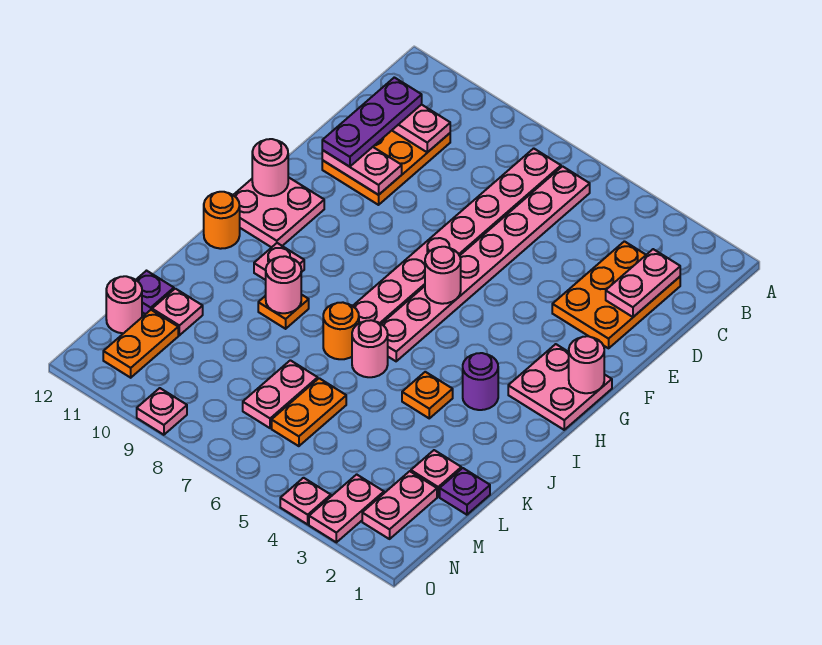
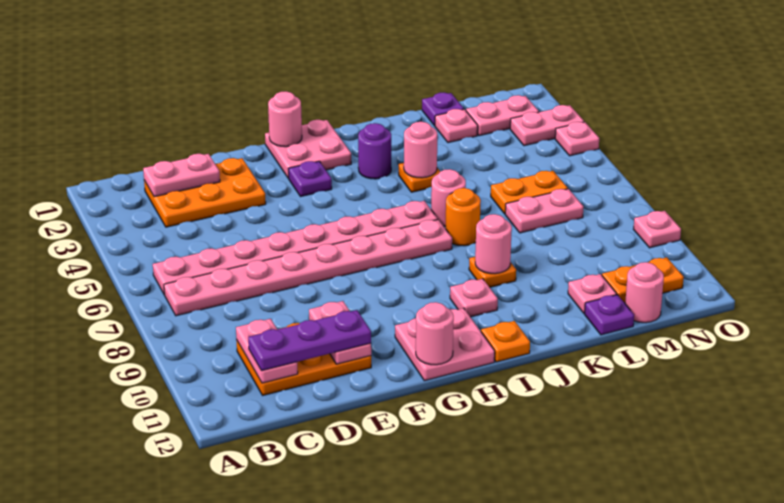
none -> purple 1x1 plate [288,161,332,197]
pink 1x1 round brick [425,247,461,304] -> pink 1x1 round brick moved to [404,122,437,178]
orange 1x1 round brick [204,192,240,249] -> orange 1x1 plate [481,321,530,362]

